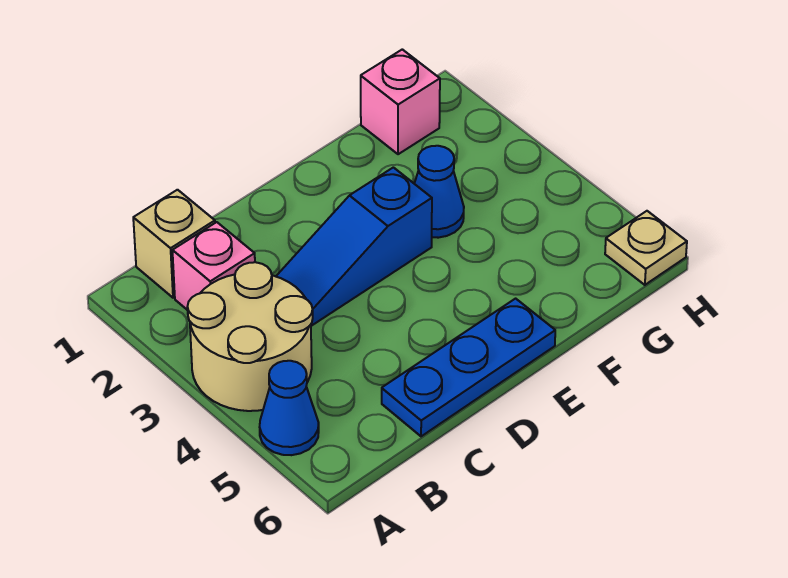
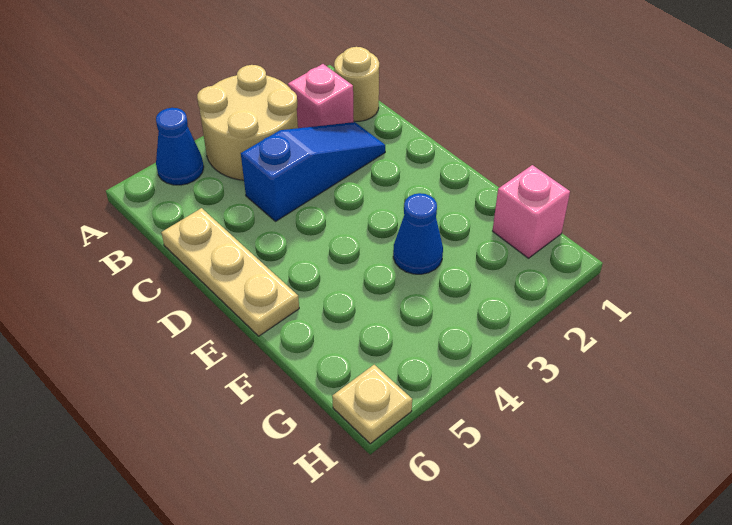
tan 1x1 brick [133,190,215,298] -> tan 1x1 round brick [334,47,379,121]
blue 1x3 slope [276,167,432,326] -> blue 1x3 slope turned to [241,122,385,221]
blue 1x3 plate [382,299,555,436] -> tan 1x3 plate [161,208,299,336]

